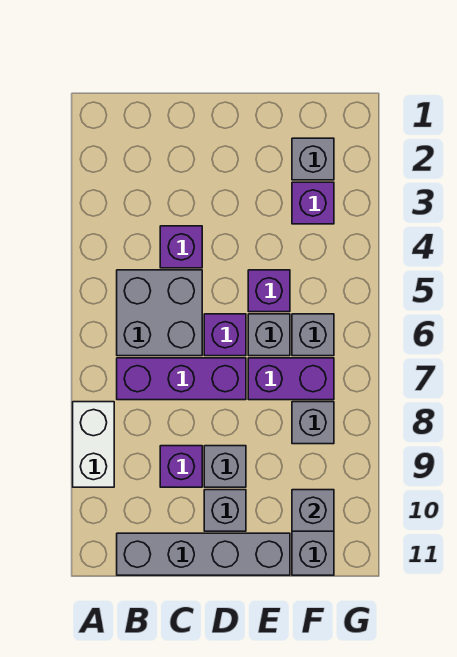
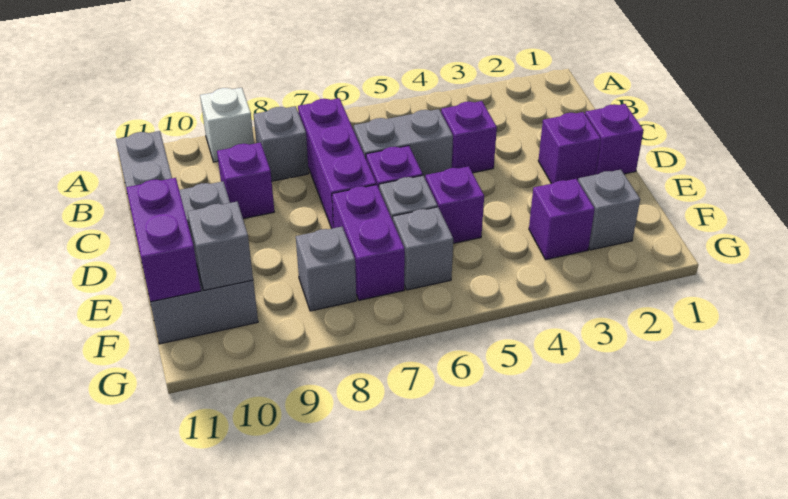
white 1x2 brick [73,402,114,487] -> white 1x1 brick [200,88,254,162]
grey 2x2 brick [117,270,202,356] -> grey 1x2 brick [353,109,453,178]
none -> purple 1x1 brick [585,104,644,175]
none -> purple 1x1 brick [538,112,601,184]
grey 1x1 brick [204,446,246,487] -> grey 1x1 brick moved to [253,106,309,181]
none -> purple 1x2 brick [126,178,201,302]

